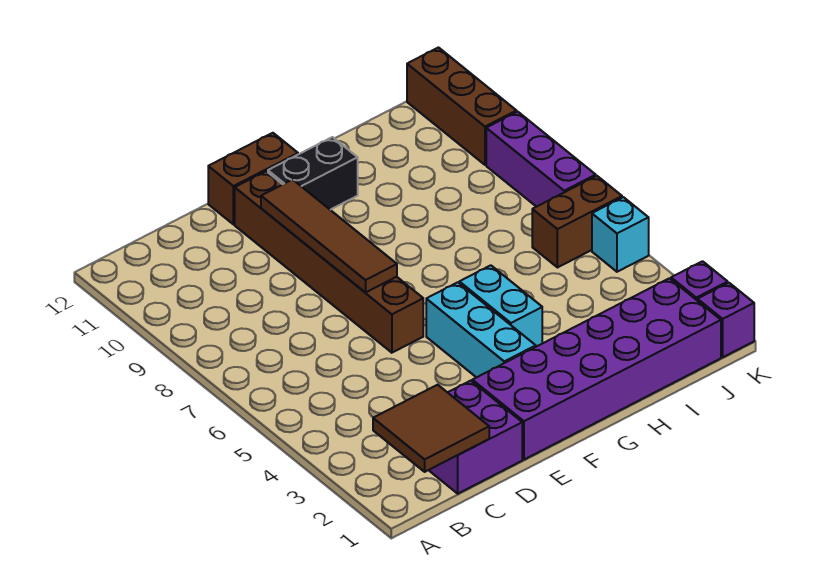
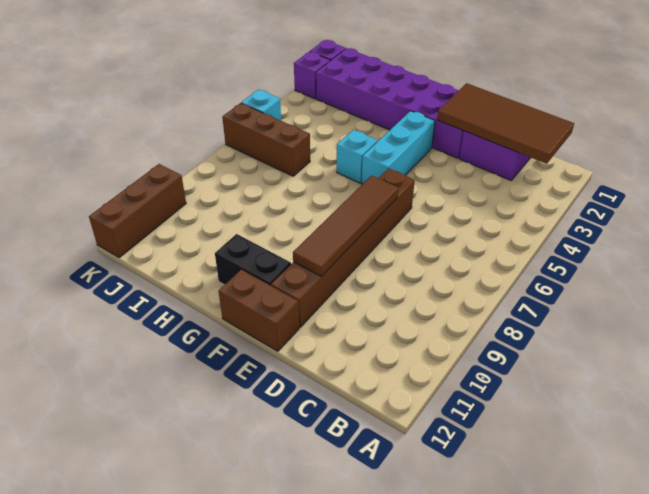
brown 2x2 tile [373,385,489,472] -> brown 2x4 tile [437,83,574,164]
cyan 1x2 brick [459,265,542,347] -> cyan 1x1 brick [337,130,378,183]
brown 1x2 brick [532,176,622,268] -> brown 1x3 brick [222,103,310,176]
purple 1x3 brick [486,112,596,207] -> none

